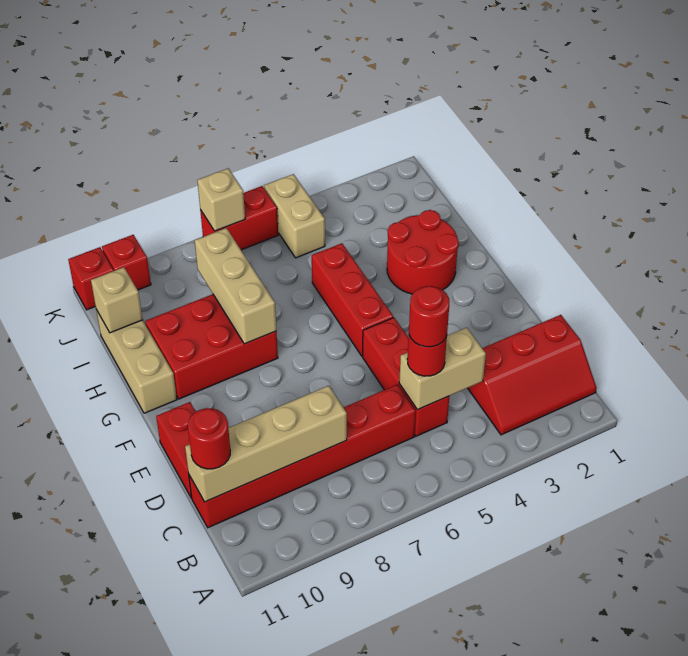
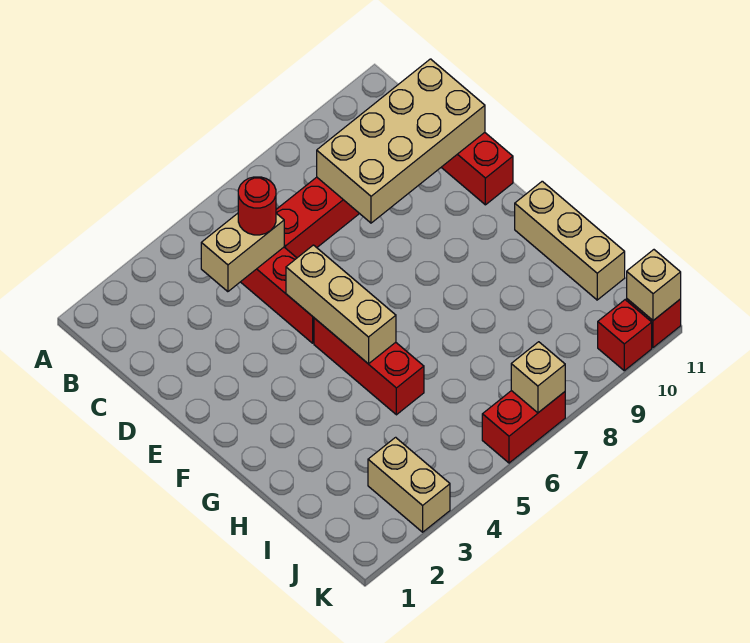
red 2x3 slope [468,315,597,435] -> none
red 1x1 round brick [409,286,449,347] -> none
tan 1x4 brick [185,386,347,502] -> tan 2x4 brick [317,59,485,223]
red 1x1 round brick [188,408,230,469] -> none
red 2x2 round brick [387,210,459,294] -> none
red 2x3 brick [145,294,278,399] -> none
tan 1x3 brick [195,228,276,344] -> tan 1x3 brick moved to [286,245,396,364]
tan 1x1 brick [91,267,143,333] -> tan 1x1 brick moved to [627,250,681,320]
tan 1x2 brick [264,174,325,258] -> tan 1x2 brick moved to [368,437,450,532]

